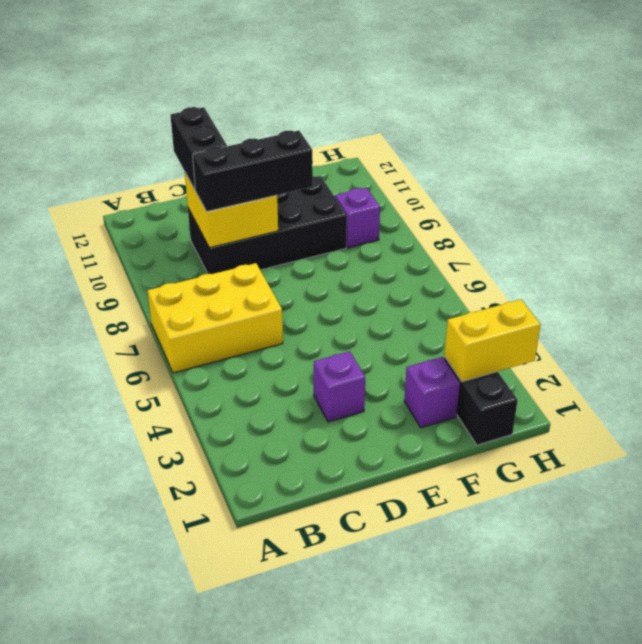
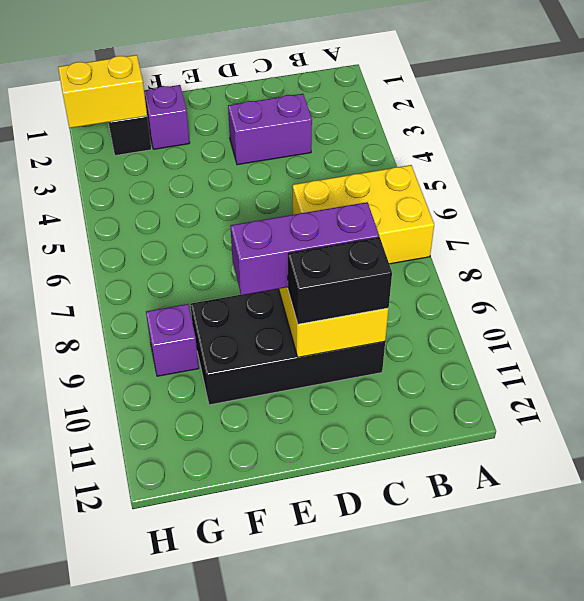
black 1x3 brick [193,131,313,211] -> purple 1x3 brick [230,202,379,295]
black 1x2 brick [170,107,227,190] -> black 1x2 brick turned to [288,237,392,324]
purple 1x1 brick [314,351,365,422] -> purple 1x2 brick [228,94,312,165]

